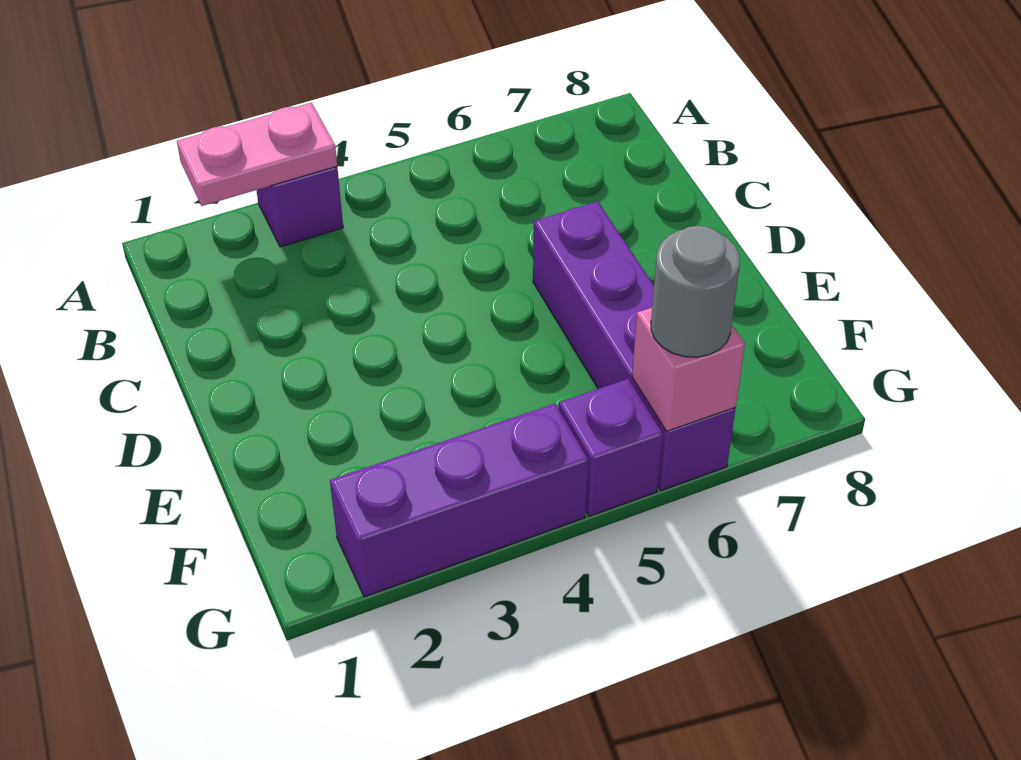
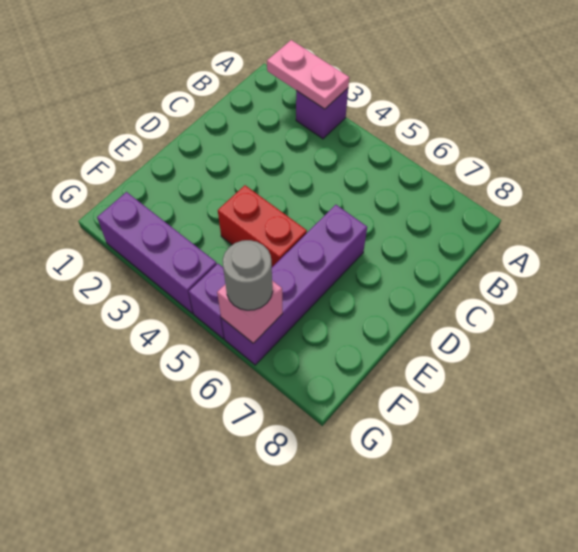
none -> red 1x2 brick [218,185,307,267]

